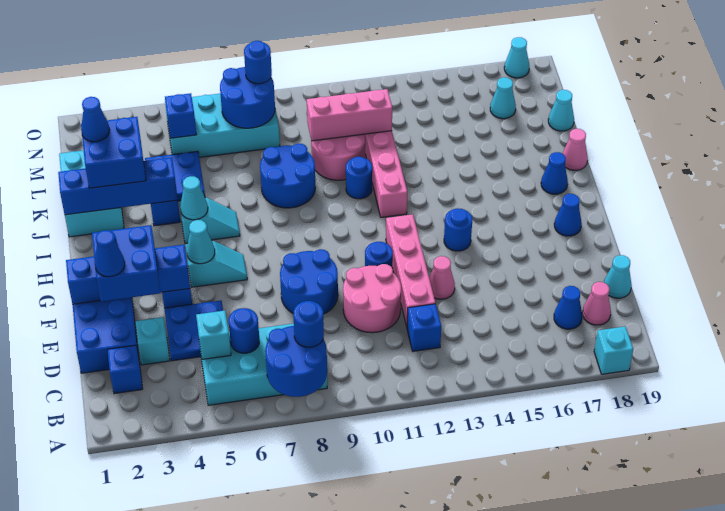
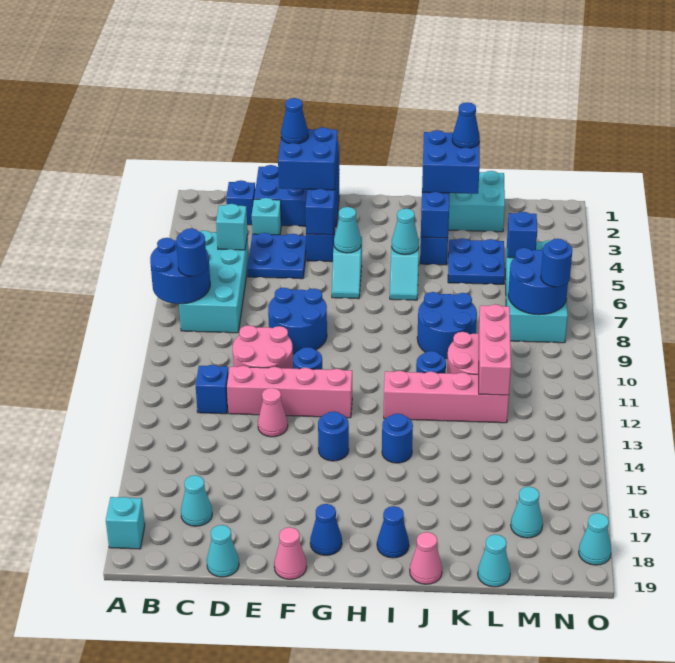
blue 1x1 round brick [229,308,259,353] -> blue 1x1 round brick moved to [382,414,413,463]
blue 1x1 cone [554,286,582,329] -> cyan 1x1 cone [181,475,212,526]
pink 1x1 cone [582,282,611,325] -> pink 1x1 cone moved to [274,527,307,579]

